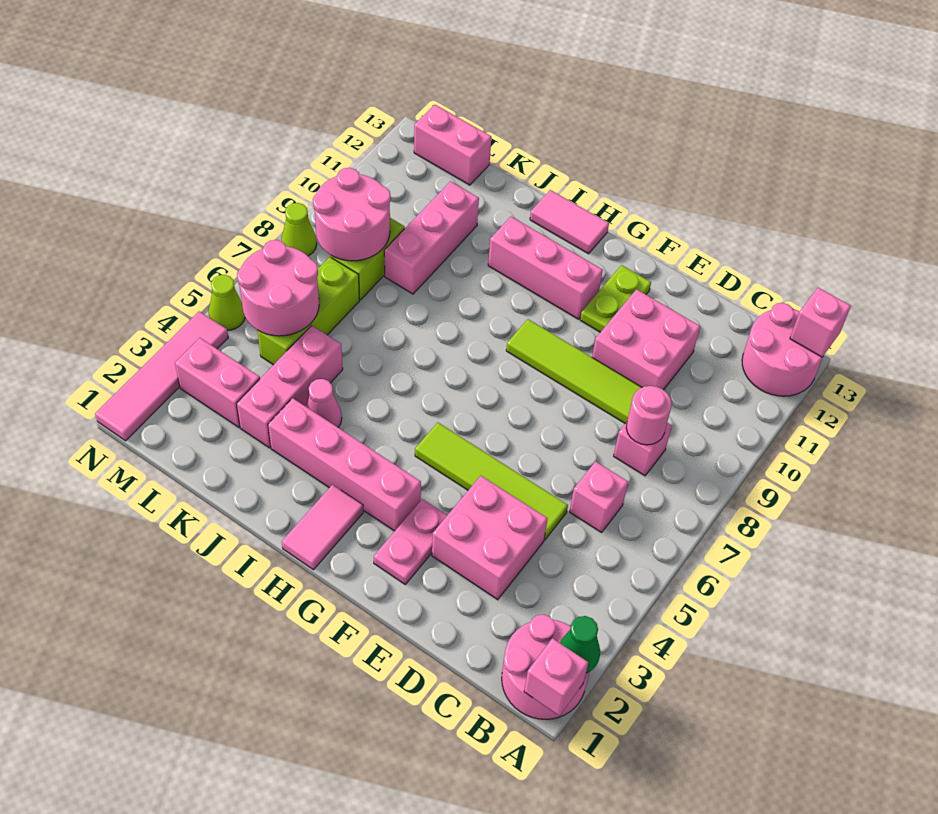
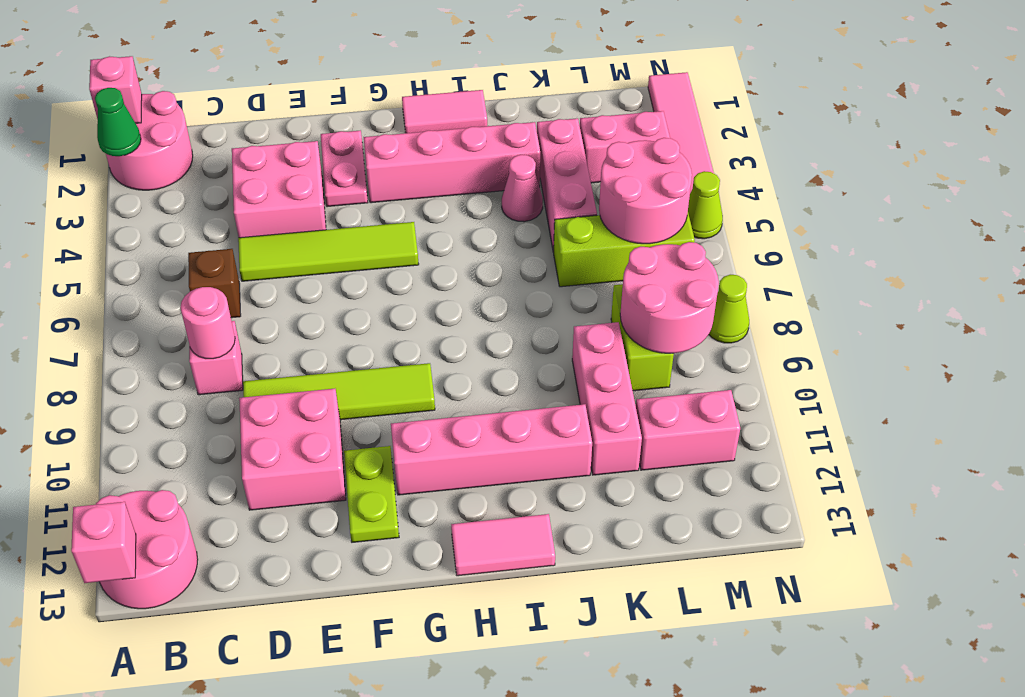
pink 1x1 brick [570,461,628,532] -> brown 1x1 brick [188,249,241,318]
pink 1x3 brick [488,217,603,319] -> pink 1x4 brick [391,404,592,495]
pink 1x2 tile [282,485,363,570] -> pink 1x2 tile turned to [402,90,487,133]
lime 1x3 brick [257,257,359,365] -> lime 1x3 brick turned to [554,213,695,287]
pink 1x2 brick [414,105,491,185] -> pink 1x2 brick moved to [636,390,740,470]

